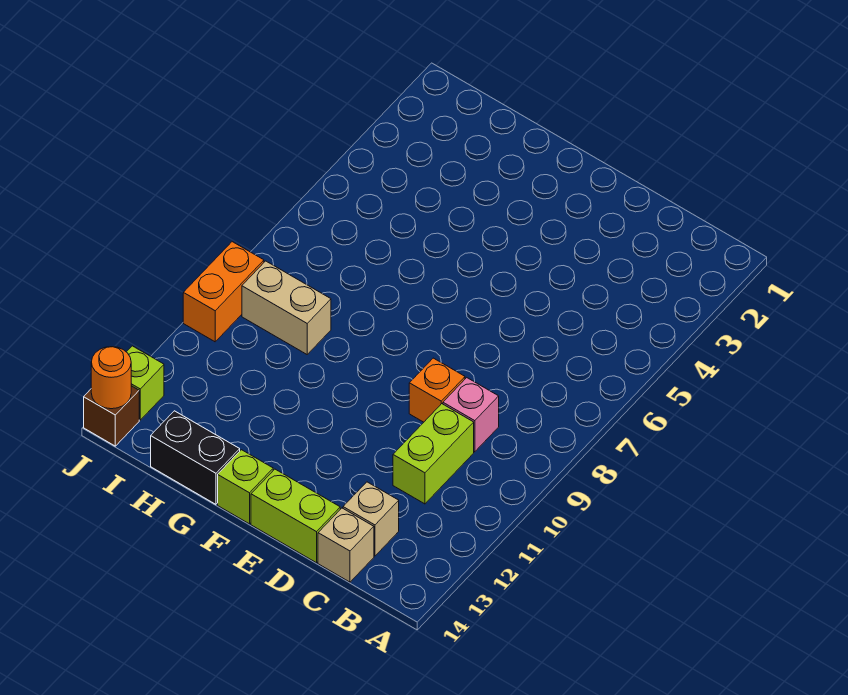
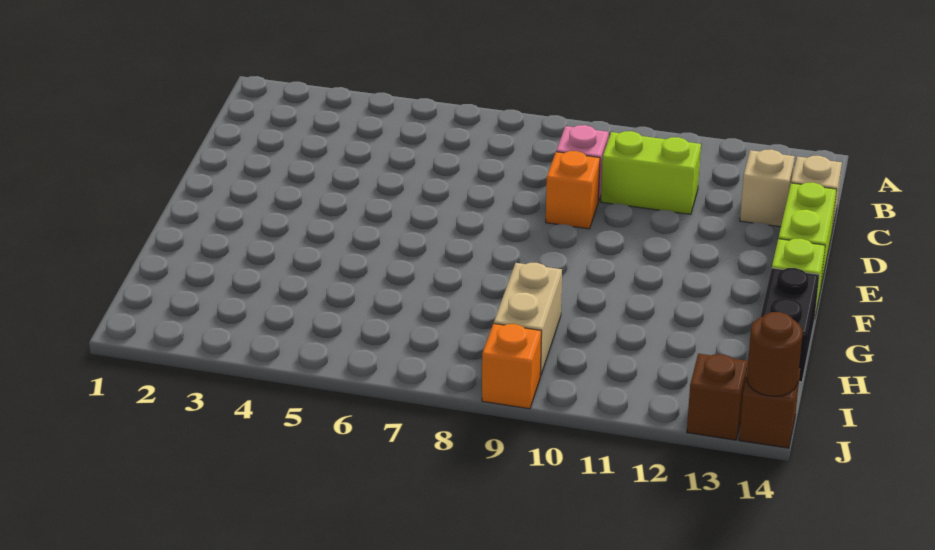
orange 1x2 brick [183,242,264,342] -> orange 1x1 brick [482,324,541,409]
lime 1x1 brick [127,346,164,420] -> brown 1x1 brick [687,354,748,440]
orange 1x1 round brick [91,347,131,409] -> brown 1x1 round brick [747,312,802,396]

